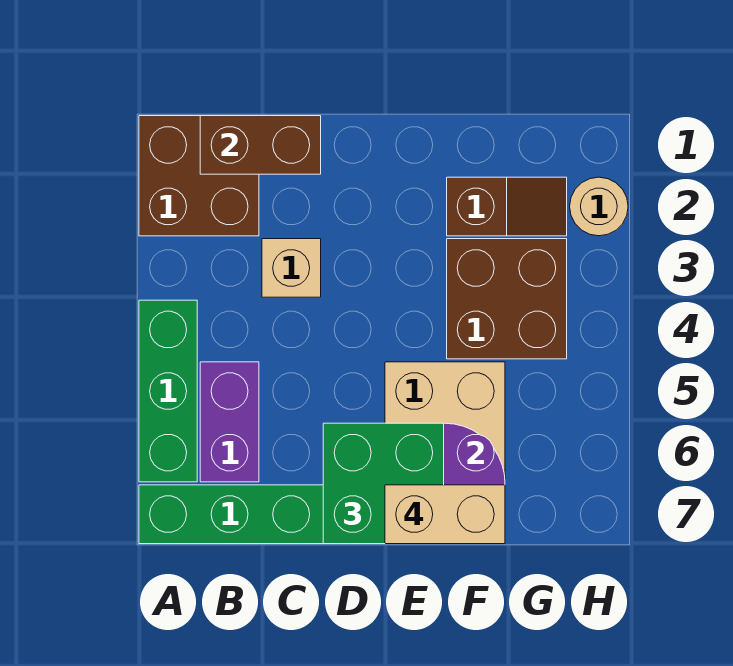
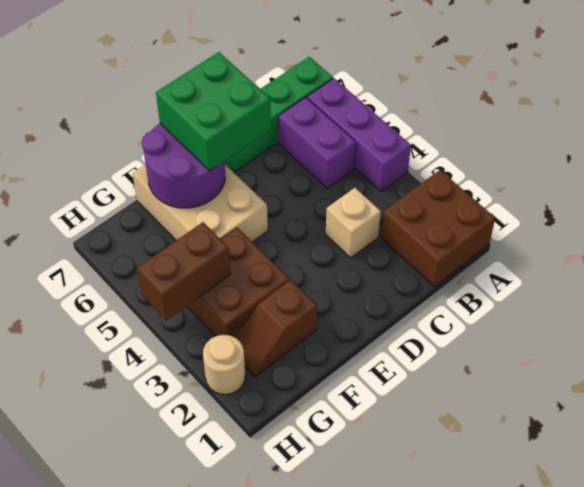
green 1x3 brick [139,300,197,482] -> purple 1x3 brick [307,78,411,191]
brown 1x2 brick [200,116,321,174] -> brown 1x2 brick moved to [137,222,231,321]
tan 1x2 brick [385,485,505,544] -> none

